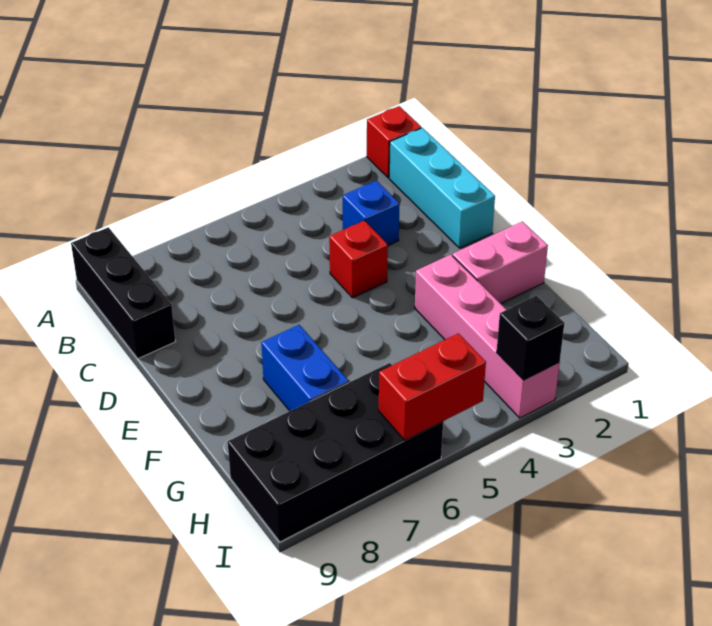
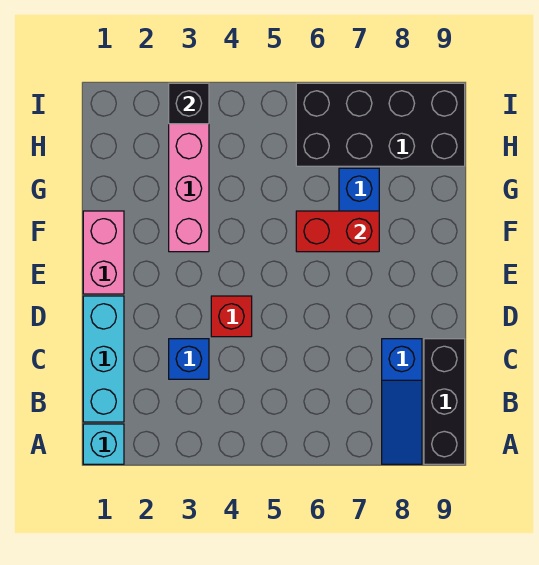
red 1x1 brick [367,106,421,178] -> cyan 1x1 brick [83,424,124,464]
none -> blue 1x3 slope [382,339,422,464]
pink 1x2 brick [453,221,548,304] -> pink 1x2 brick turned to [83,211,124,294]
red 1x2 brick [379,333,486,440] -> red 1x2 brick moved to [296,211,379,252]

